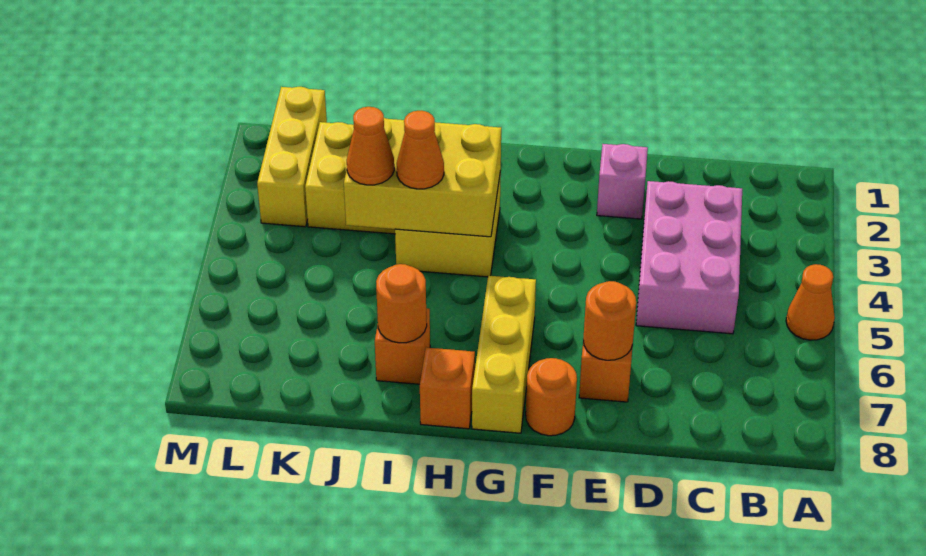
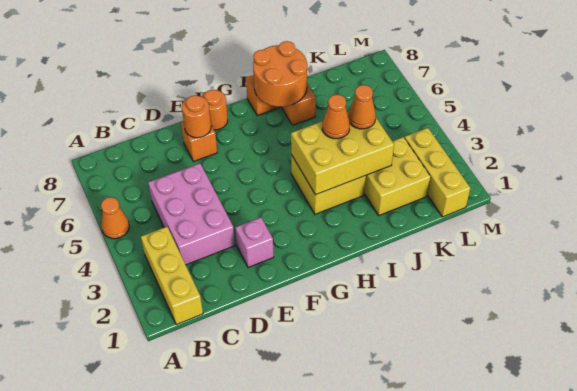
yellow 1x3 brick [472,276,536,433] -> yellow 1x3 brick moved to [141,227,203,325]
orange 1x1 round brick [376,264,427,343] -> orange 2x2 round brick [253,41,307,107]

